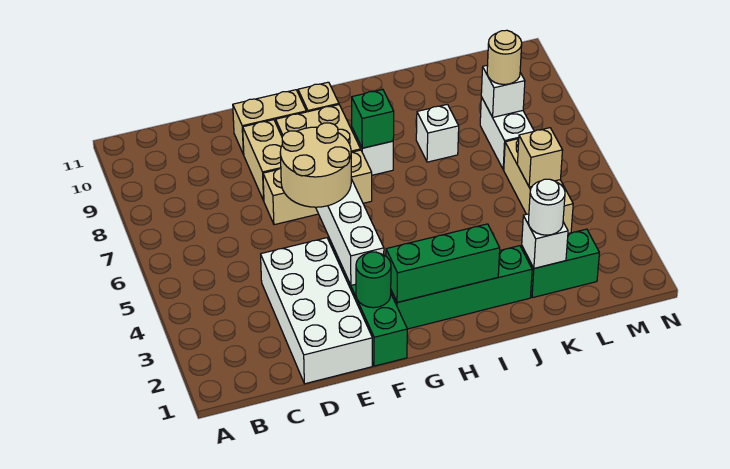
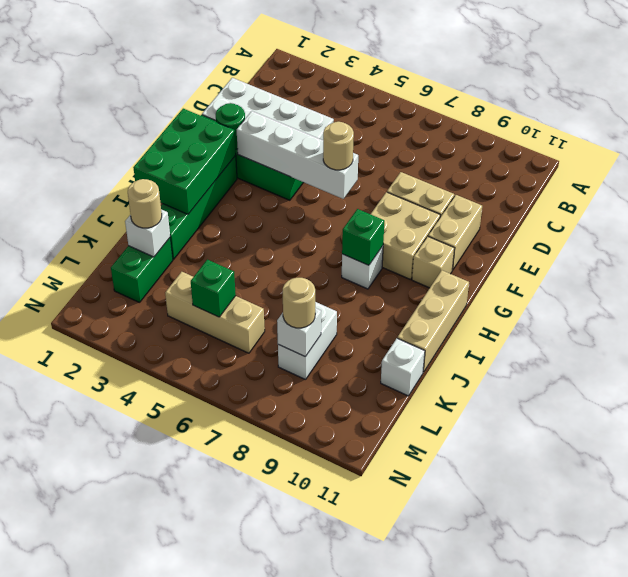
tan 2x2 round brick [280,123,351,207] -> tan 1x1 round brick [323,122,354,170]
tan 1x3 brick [263,150,372,225] -> tan 1x3 brick moved to [397,270,469,372]
green 1x3 brick [386,224,500,302] -> green 2x3 brick [133,109,236,214]
white 1x1 brick [416,104,459,162] -> white 1x1 brick moved to [381,338,425,396]
white 1x1 round brick [528,179,565,235] -> tan 1x1 round brick [128,179,162,228]
tan 1x1 brick [517,128,563,187] -> green 1x1 brick [191,260,236,317]
white 1x2 brick [480,97,534,170] -> white 1x2 brick turned to [278,302,337,380]

